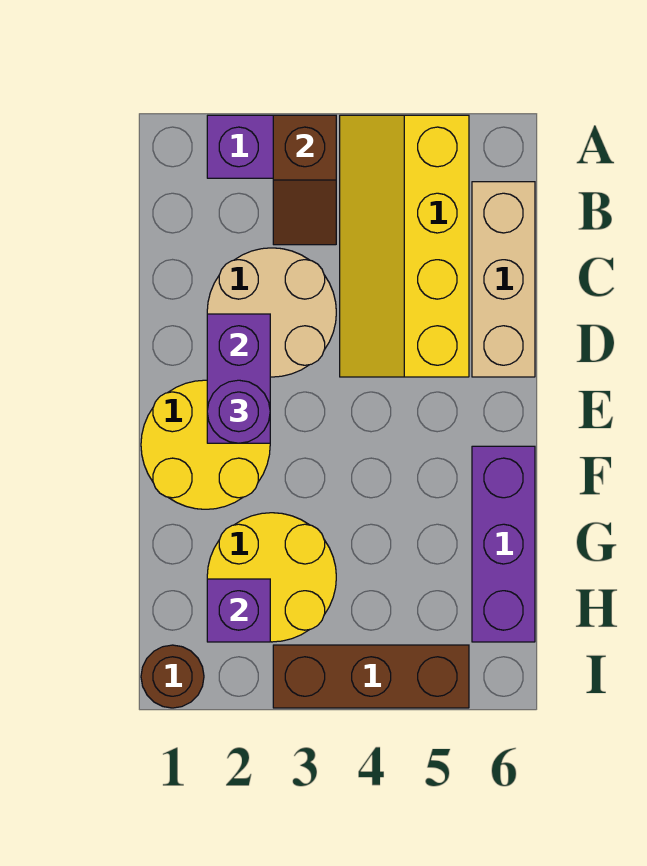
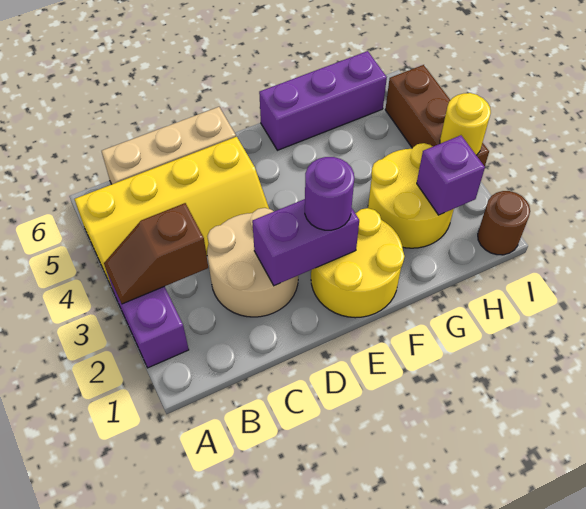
brown 1x2 slope [273,115,336,245] -> brown 1x2 slope turned to [104,203,208,304]
none -> yellow 1x1 round brick [440,93,491,155]

